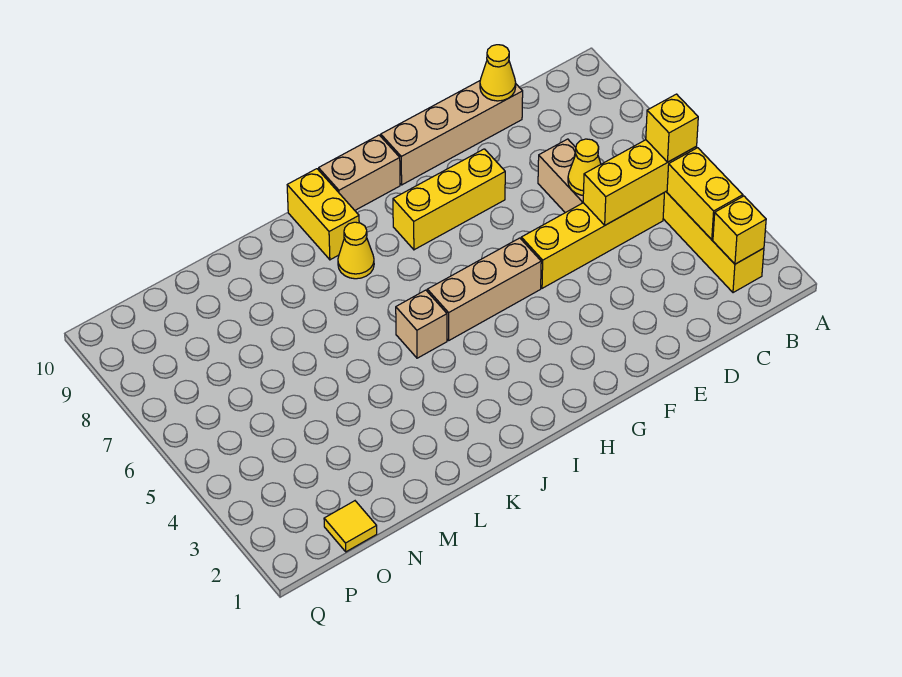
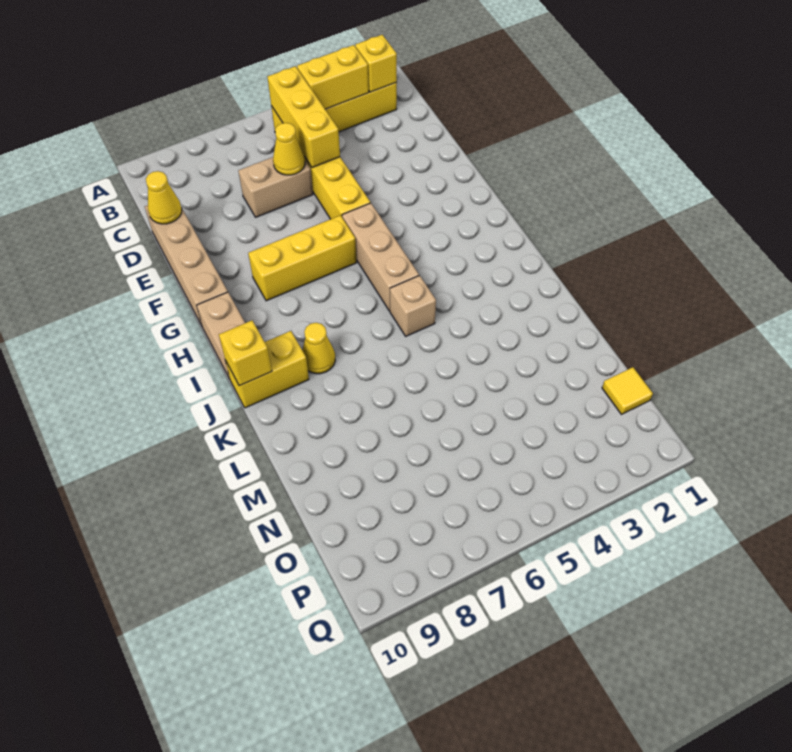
yellow 1x1 brick [646,94,698,162] -> yellow 1x1 brick moved to [219,321,272,386]
yellow 1x3 brick [393,149,505,250] -> yellow 1x3 brick turned to [248,215,357,301]

